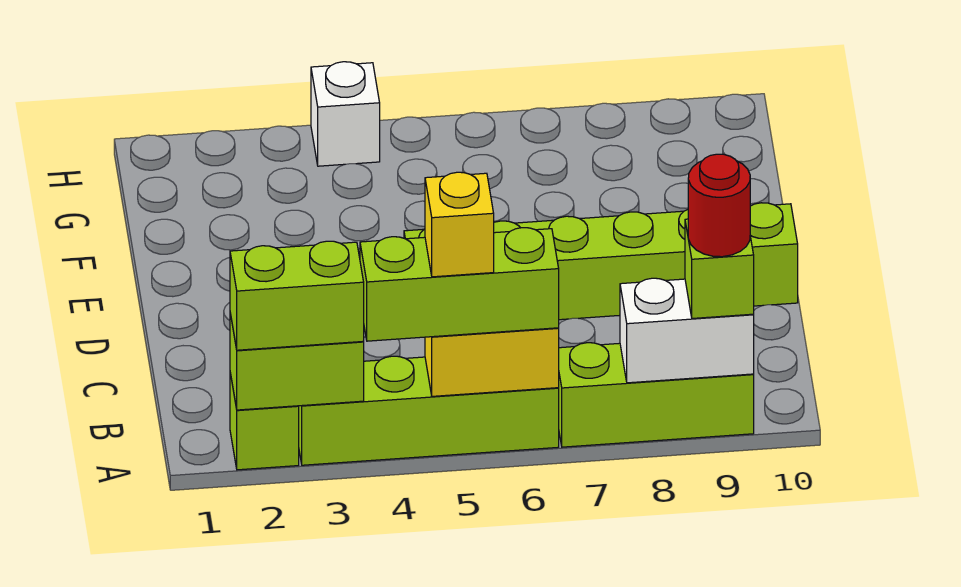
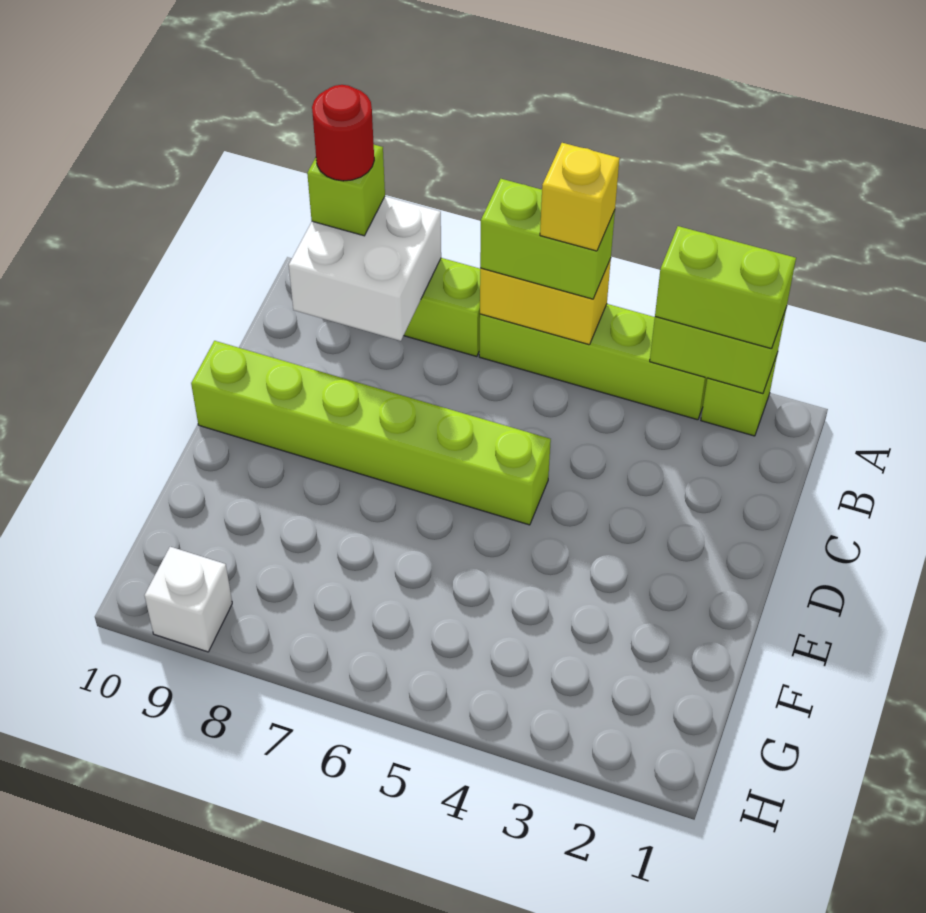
lime 1x3 brick [360,228,559,341] -> lime 1x2 brick [480,179,615,299]
white 1x2 brick [620,278,754,383] -> white 2x2 brick [289,196,441,341]
white 1x1 brick [311,62,380,166] -> white 1x1 brick moved to [144,547,232,652]

